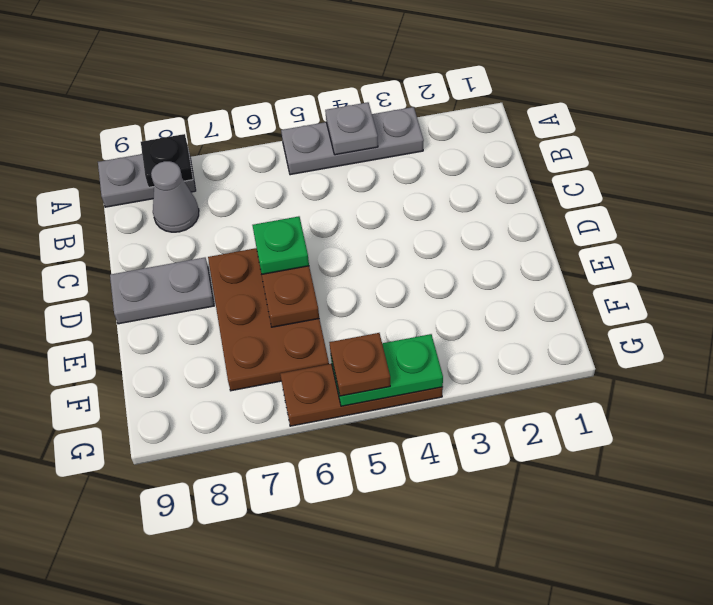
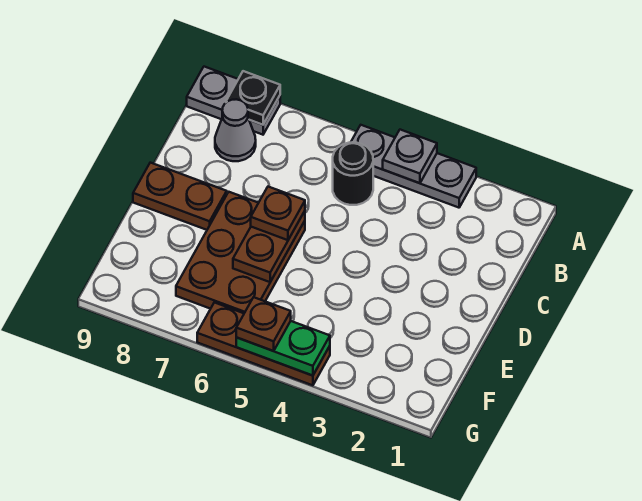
none -> black 1x1 round brick [333,142,373,205]
green 1x1 plate [252,216,309,274] -> brown 1x1 plate [251,187,305,240]
grey 1x2 plate [110,258,214,324] -> brown 1x2 plate [133,163,227,230]

